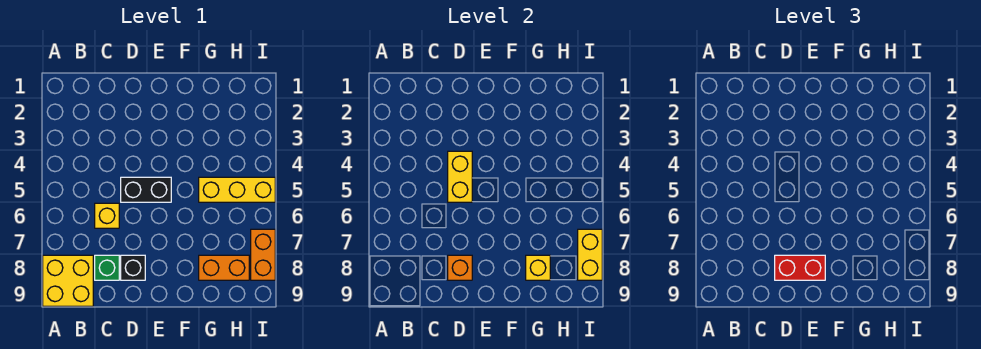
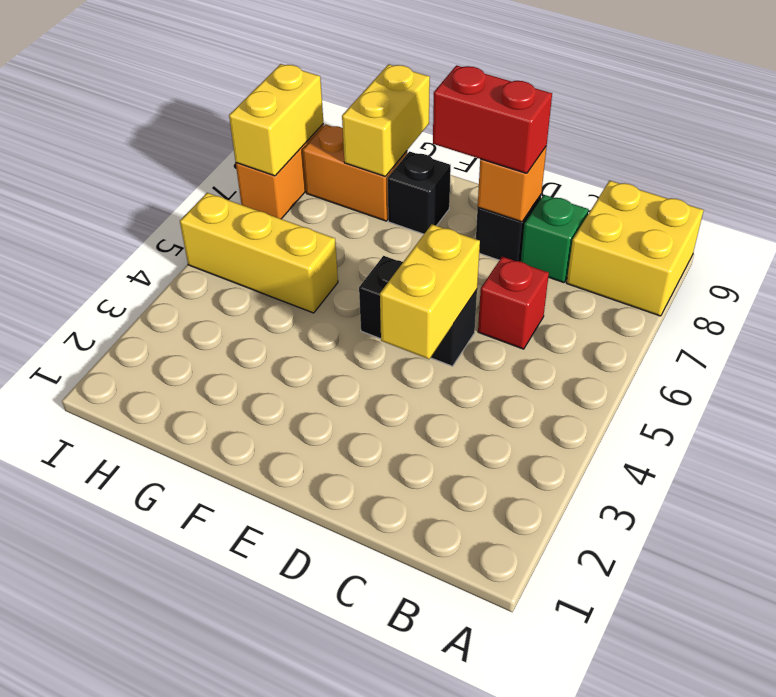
yellow 1x1 brick [95,203,119,228] -> red 1x1 brick [478,257,549,349]
none -> black 1x1 brick [388,151,451,234]
yellow 1x1 brick [526,255,550,280] -> yellow 1x2 brick [342,64,430,177]

